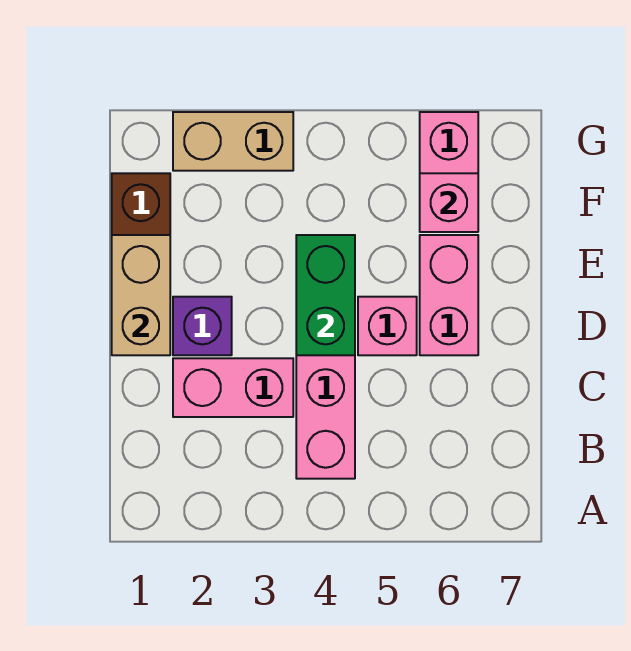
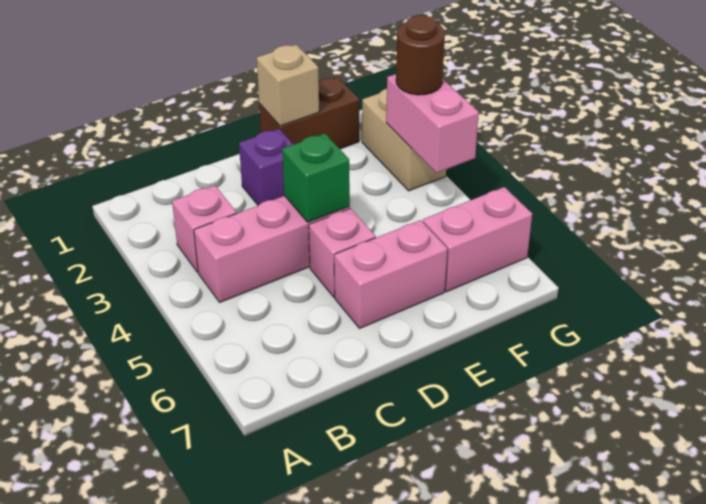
pink 1x2 brick [173,358,293,417] -> pink 1x2 brick moved to [386,74,479,173]
tan 1x2 brick [112,235,170,355] -> tan 1x1 brick [257,45,319,126]
green 1x2 brick [296,235,355,355] -> green 1x1 brick [282,133,350,222]
pink 1x1 brick [420,173,478,232] -> pink 1x1 brick moved to [172,185,237,272]
none -> brown 1x1 round brick [396,15,445,95]

